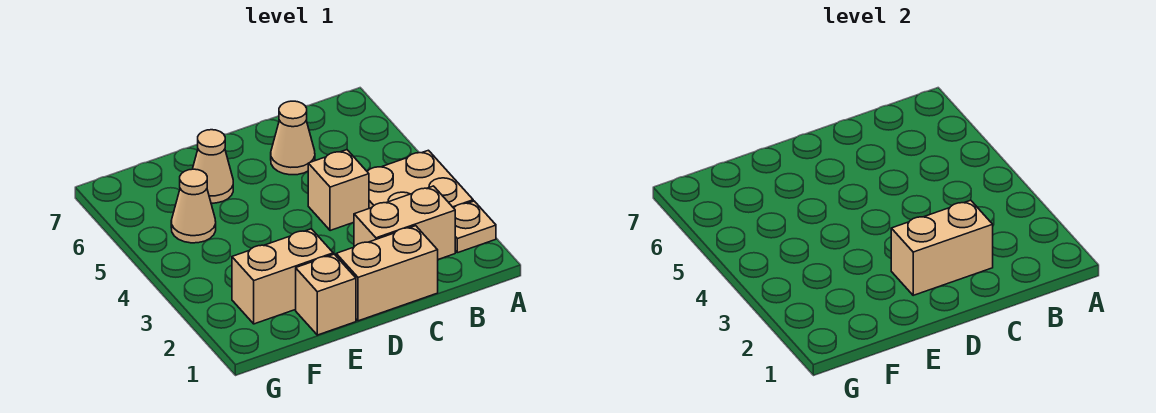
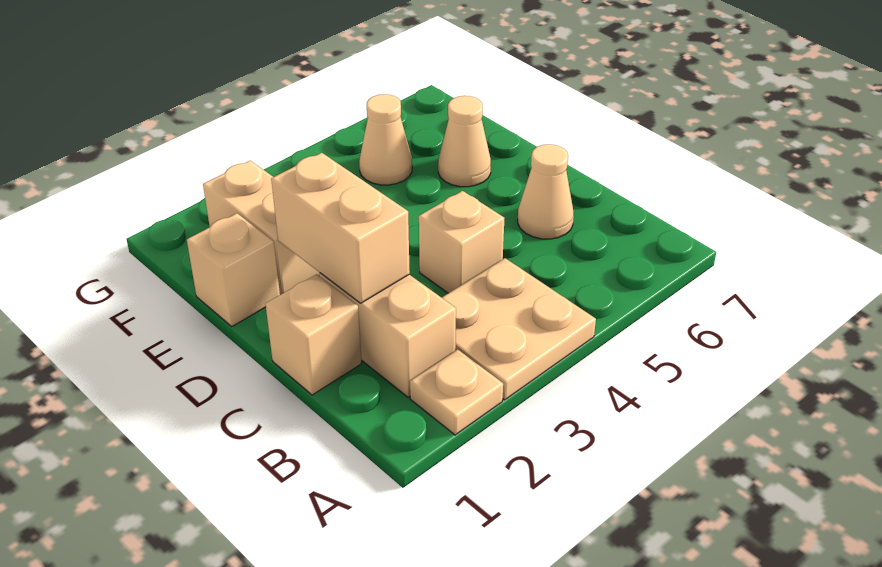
tan 1x2 brick [336,226,438,321] -> tan 1x1 brick [265,274,362,395]

